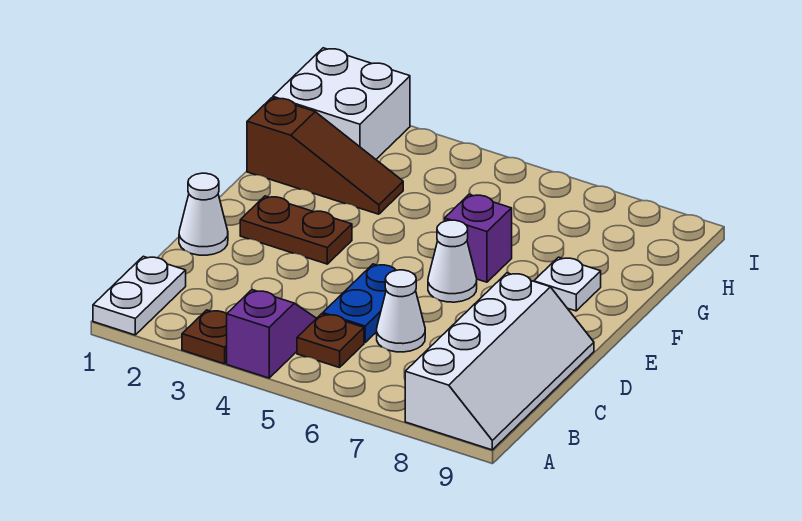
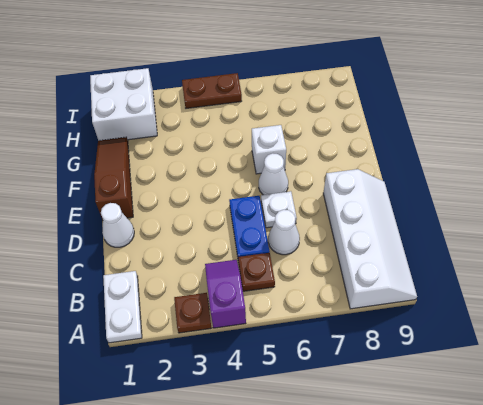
brown 1x2 plate [240,196,352,264] -> brown 1x2 plate moved to [182,73,242,108]
purple 1x1 brick [445,194,512,282] -> white 1x1 brick [252,125,286,174]
white 1x1 plate [534,257,601,311] -> white 1x1 plate moved to [261,191,297,228]
brown 1x3 slope [247,98,403,214] -> brown 1x3 slope turned to [94,137,133,220]

